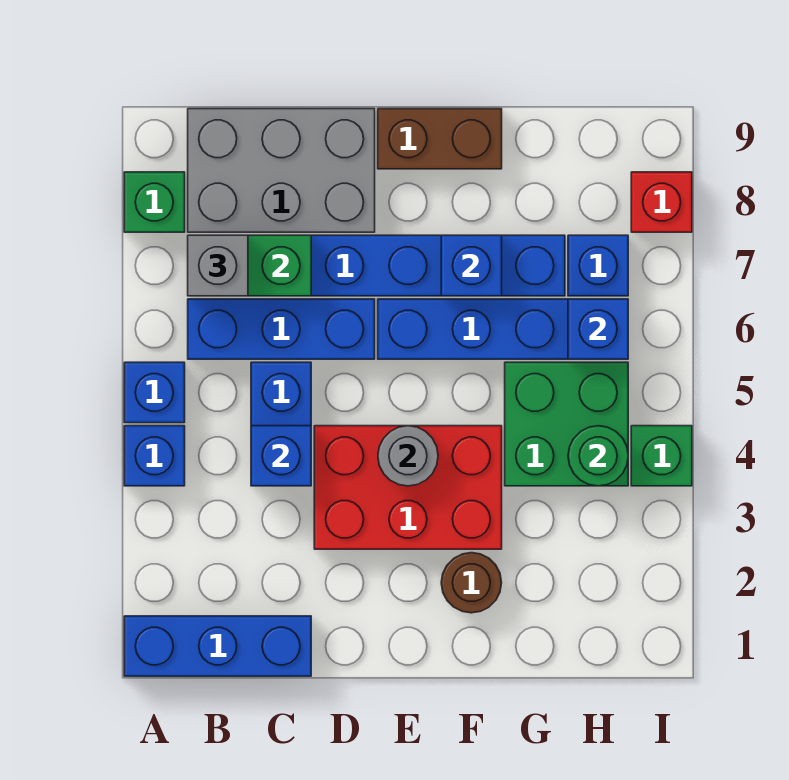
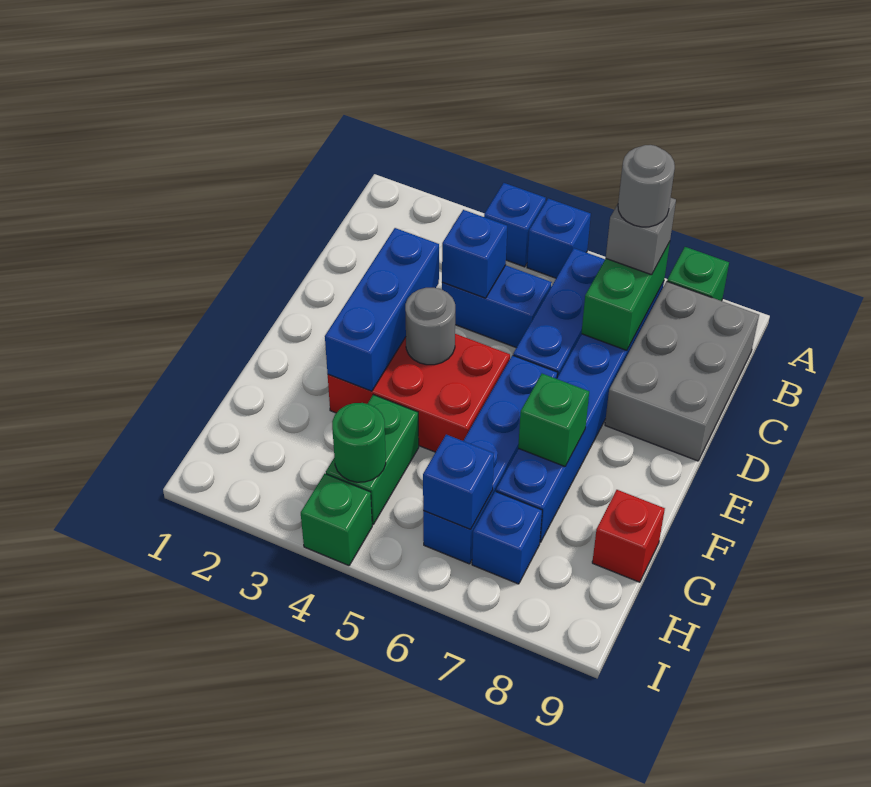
blue 1x3 brick [124,616,311,676] -> blue 1x3 brick moved to [325,228,439,391]
none -> grey 1x1 round brick [618,145,675,227]
red 2x3 brick [314,426,502,549] -> red 2x3 brick turned to [328,334,510,452]
brown 1x2 brick [378,109,502,169] -> none
brown 1x1 round brick [441,553,502,613] -> none
blue 1x1 brick [441,235,502,296] -> green 1x1 brick [518,374,589,466]
green 2x2 brick [505,362,628,486] -> green 1x2 brick [326,395,419,524]
red 1x1 brick [631,172,692,232] -> red 1x1 brick moved to [592,490,665,582]

